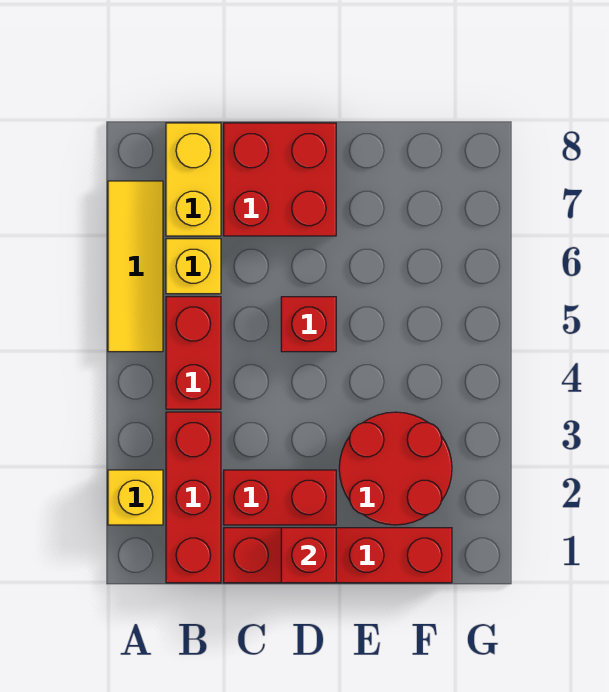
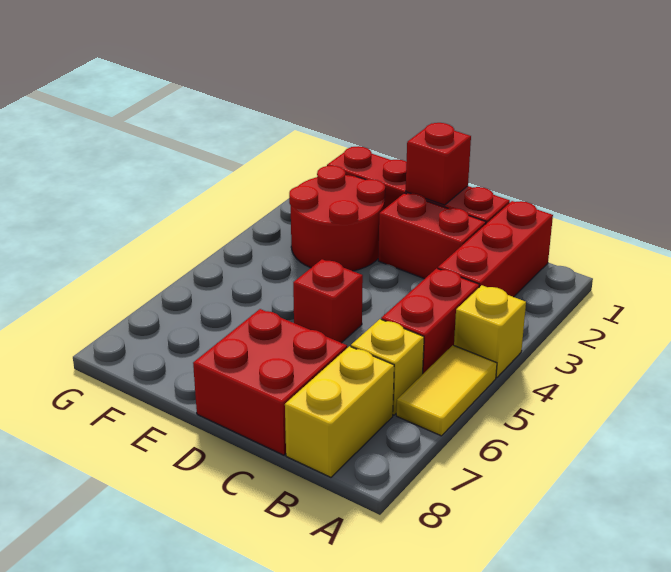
yellow 1x1 brick [108,470,163,525] -> yellow 1x1 brick moved to [454,285,526,378]
yellow 1x3 tile [108,181,163,352] -> yellow 1x2 tile [396,345,497,436]

